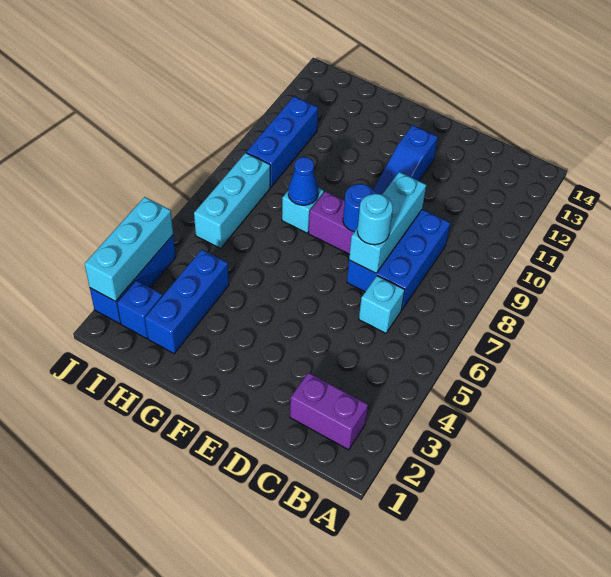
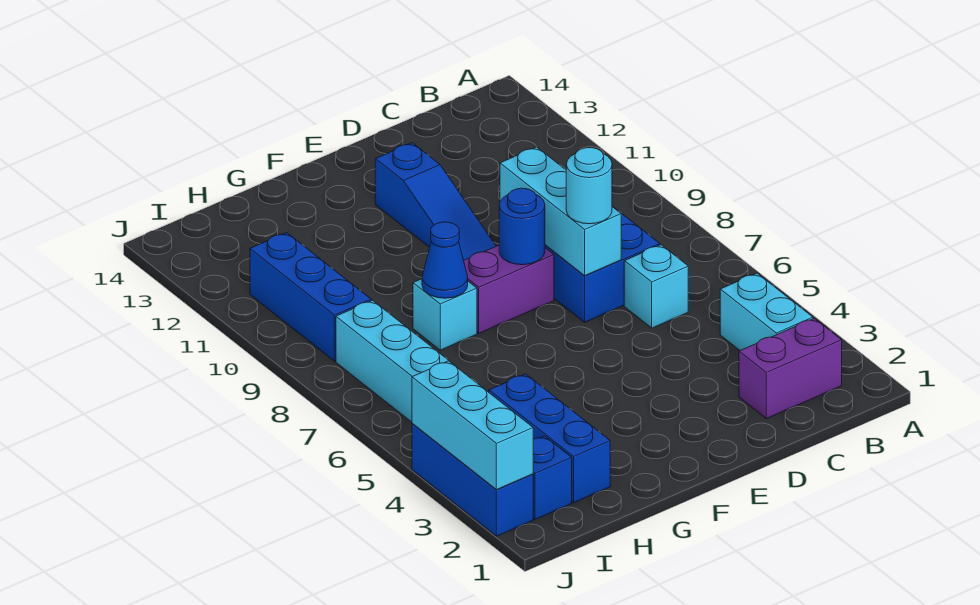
none -> cyan 1x2 brick [720,273,813,350]

